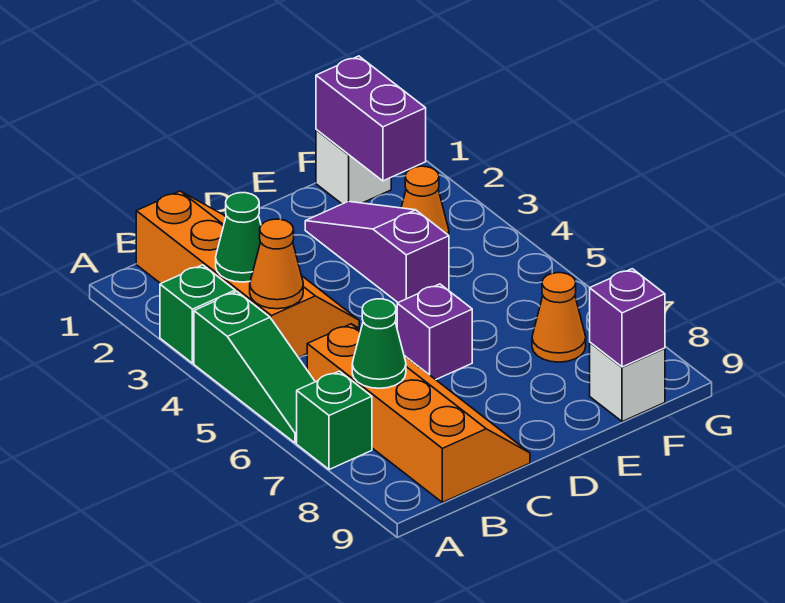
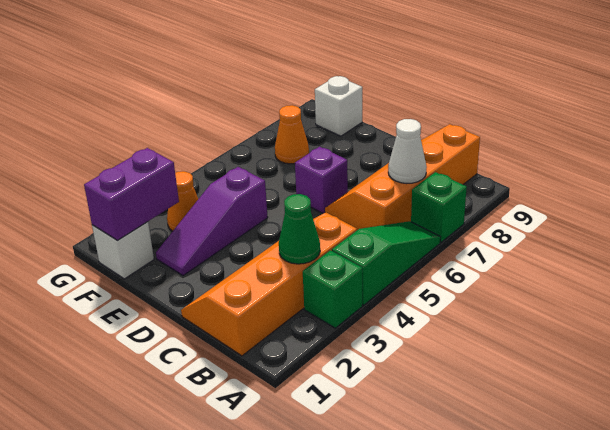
orange 1x1 cone [250,219,303,309] -> none
green 1x1 cone [352,299,406,388] -> white 1x1 cone [388,119,427,184]
purple 1x1 brick [590,269,665,367] -> none

